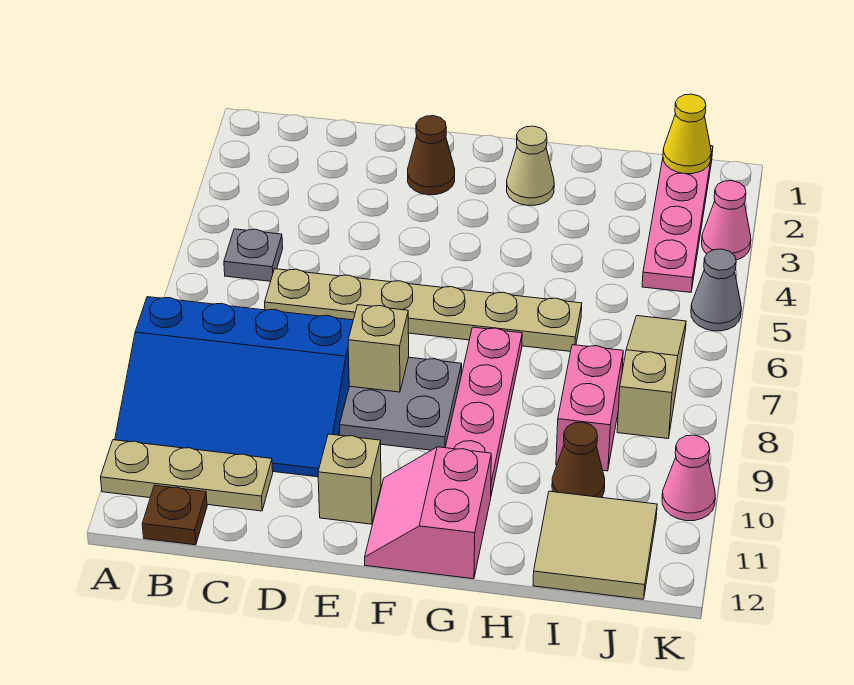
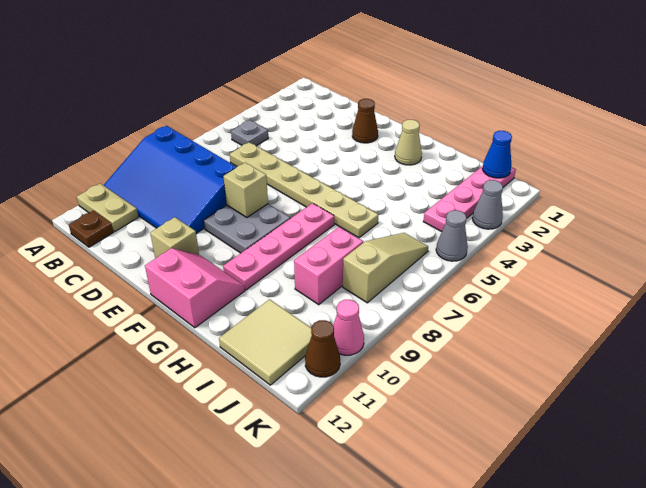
tan 1x3 plate [101,440,273,511] -> tan 1x2 plate [77,183,138,231]
pink 2x2 slope [365,447,491,579] -> pink 2x2 slope turned to [145,248,245,328]
brown 1x1 cone [552,422,605,498] -> brown 1x1 cone moved to [305,320,340,377]
yellow 1x1 cone [663,94,711,174] -> blue 1x1 cone [483,131,512,178]
pink 1x1 cone [702,181,751,260] -> grey 1x1 cone [472,180,503,229]

